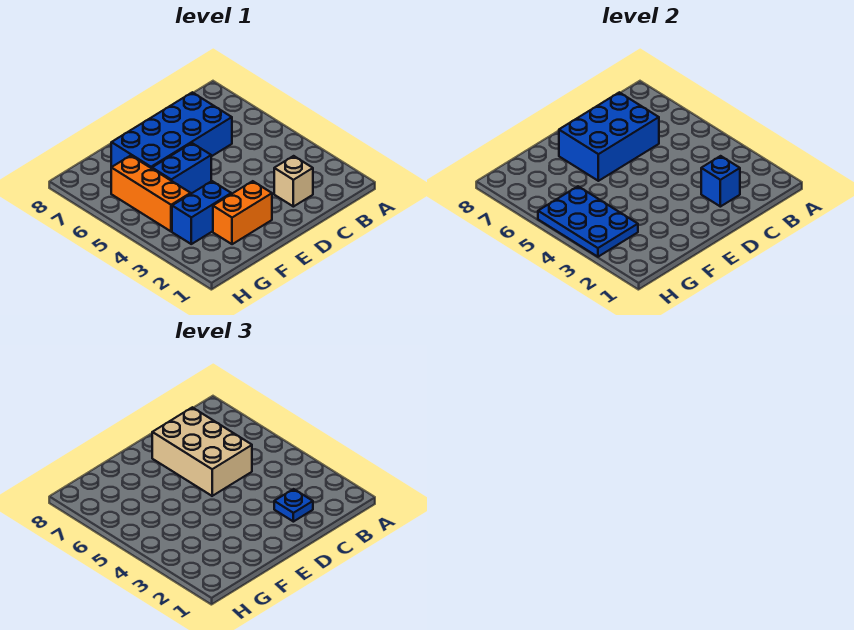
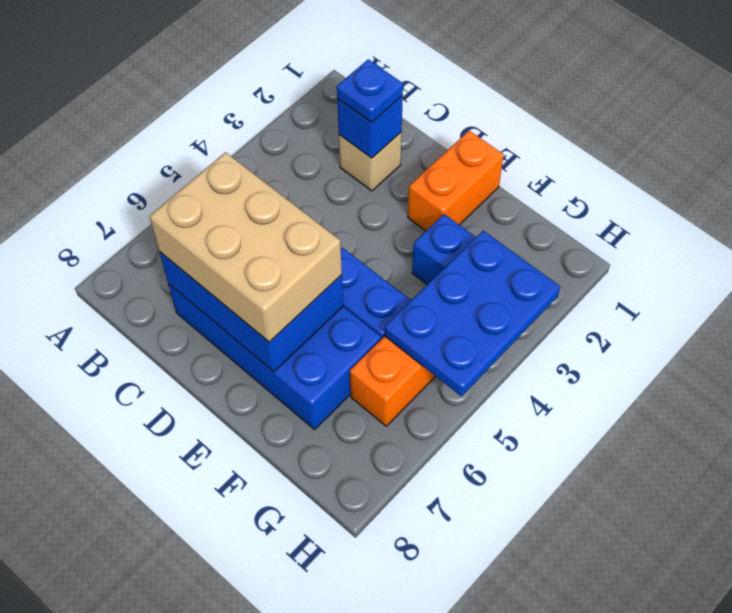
tan 2x3 brick [152,407,252,496] -> tan 2x3 brick turned to [149,152,342,342]
orange 1x2 brick [213,181,272,244] -> orange 1x2 brick turned to [408,131,504,231]

